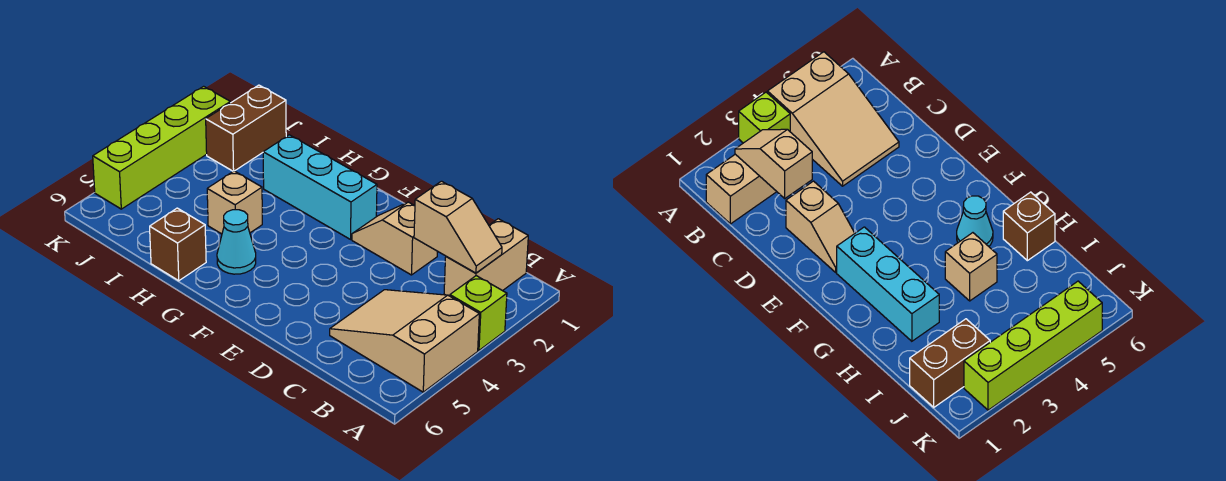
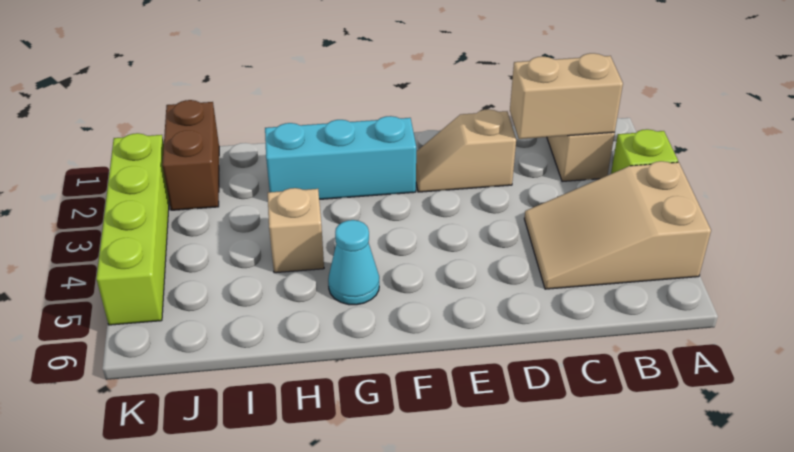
tan 1x2 slope [414,181,502,273] -> tan 1x2 brick [510,53,623,139]
brown 1x1 brick [150,208,206,281] -> none

